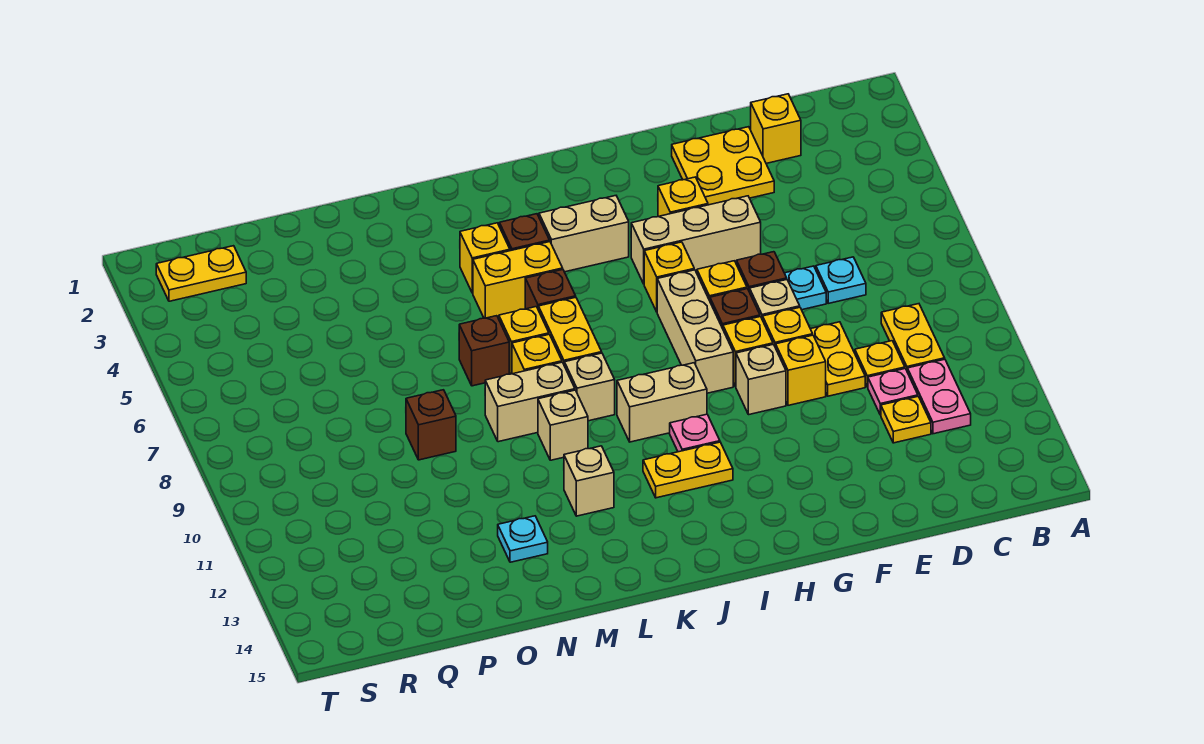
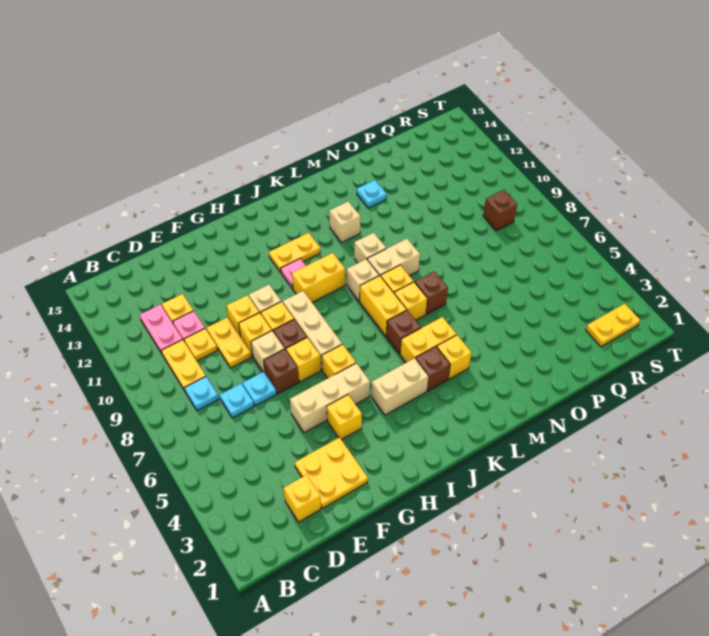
none -> cyan 1x1 plate [185,377,219,411]
tan 1x2 brick [617,363,707,442] -> yellow 1x2 brick [292,253,345,302]
brown 1x1 brick [406,390,456,460] -> brown 1x1 brick moved to [483,190,517,231]

